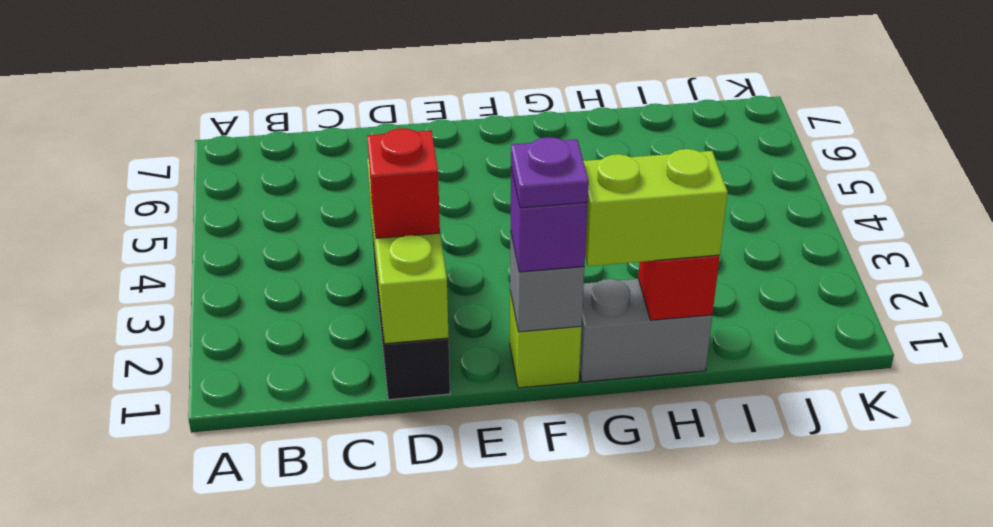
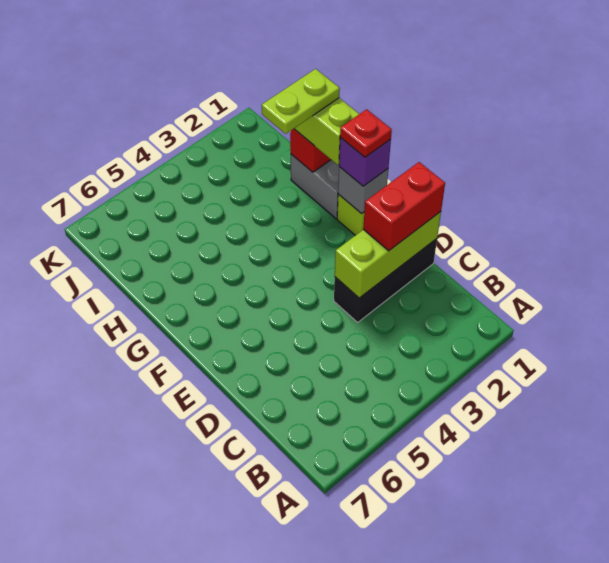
red 1x1 brick [367,128,440,238] -> red 1x2 brick [363,162,445,251]
purple 1x1 plate [511,137,589,208] -> red 1x1 plate [340,109,392,157]
none -> lime 1x2 plate [262,69,340,134]

